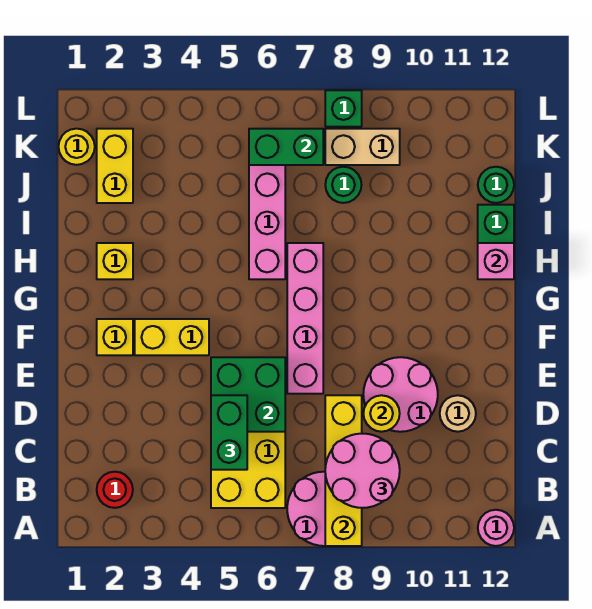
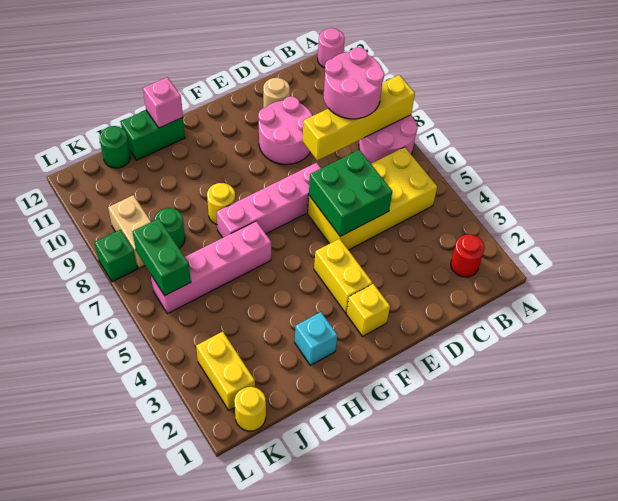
green 1x2 brick [211,395,247,470] -> none
yellow 1x1 round brick [363,395,400,432] -> yellow 1x1 round brick moved to [207,183,235,225]
yellow 1x1 brick [97,243,133,279] -> cyan 1x1 brick [295,312,337,365]
yellow 1x2 brick [97,129,133,203] -> yellow 1x2 brick turned to [196,332,255,410]

